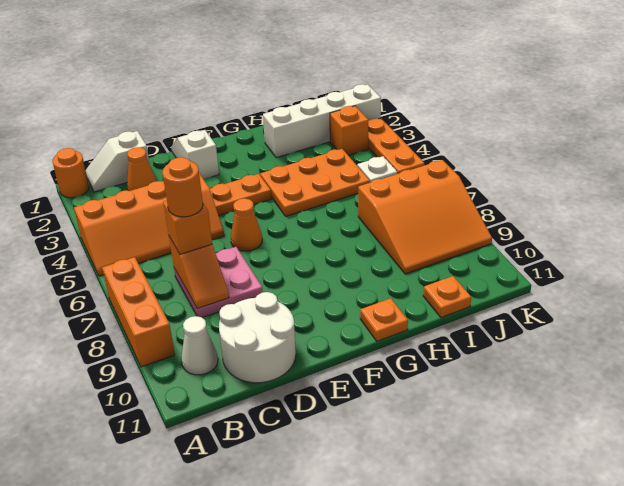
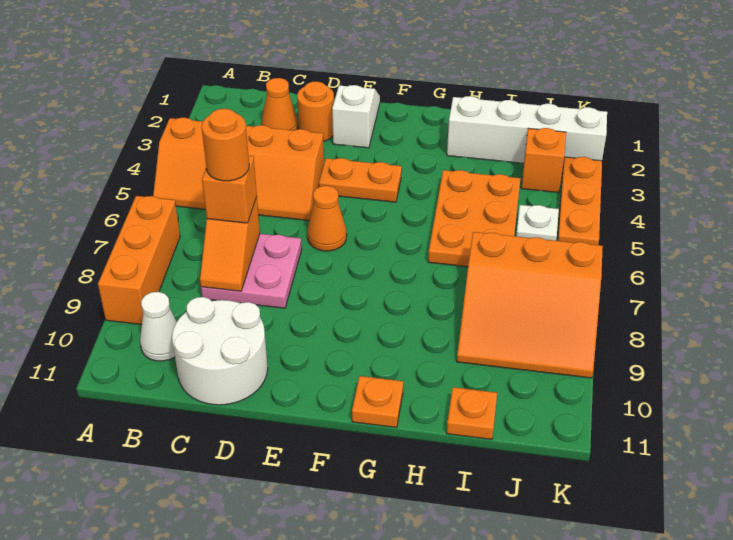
orange 1x1 round brick [52,148,89,198] -> orange 1x1 round brick moved to [297,82,334,141]
white 1x2 slope [86,131,150,192] -> none
orange 2x3 plate [260,149,370,216] -> orange 2x3 plate turned to [428,170,520,267]

